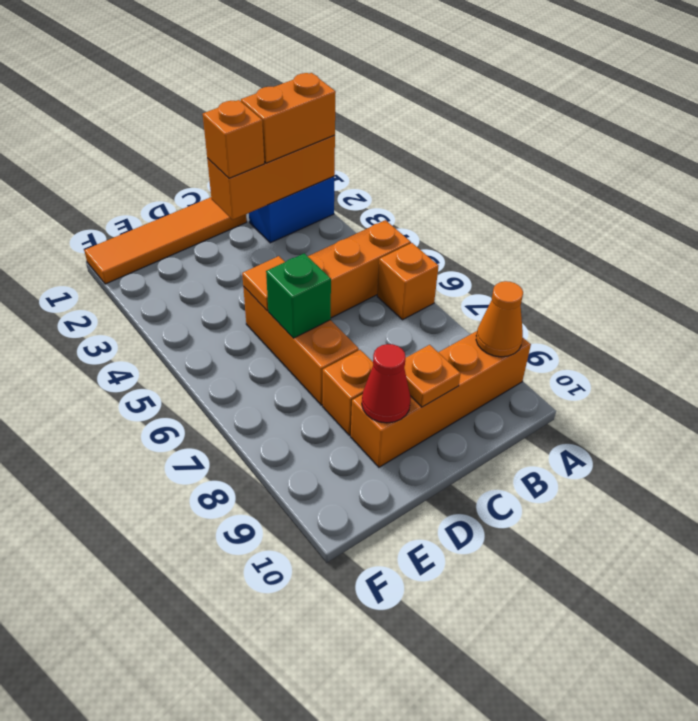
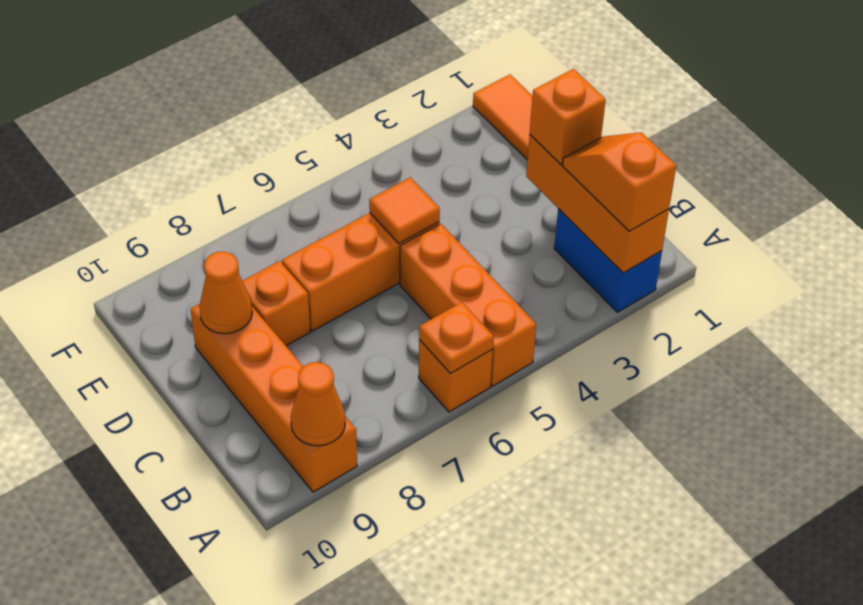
orange 1x2 brick [241,73,336,163] -> orange 1x2 slope [562,132,676,231]
orange 1x1 plate [404,345,460,407] -> orange 1x1 plate moved to [419,302,494,373]
green 1x1 brick [266,253,331,338] -> none
red 1x1 cone [362,344,411,423] -> orange 1x1 cone [199,252,252,334]

